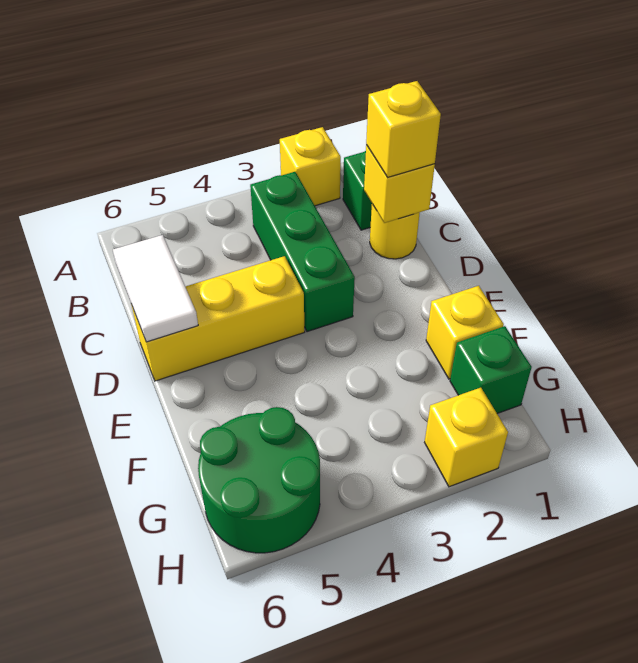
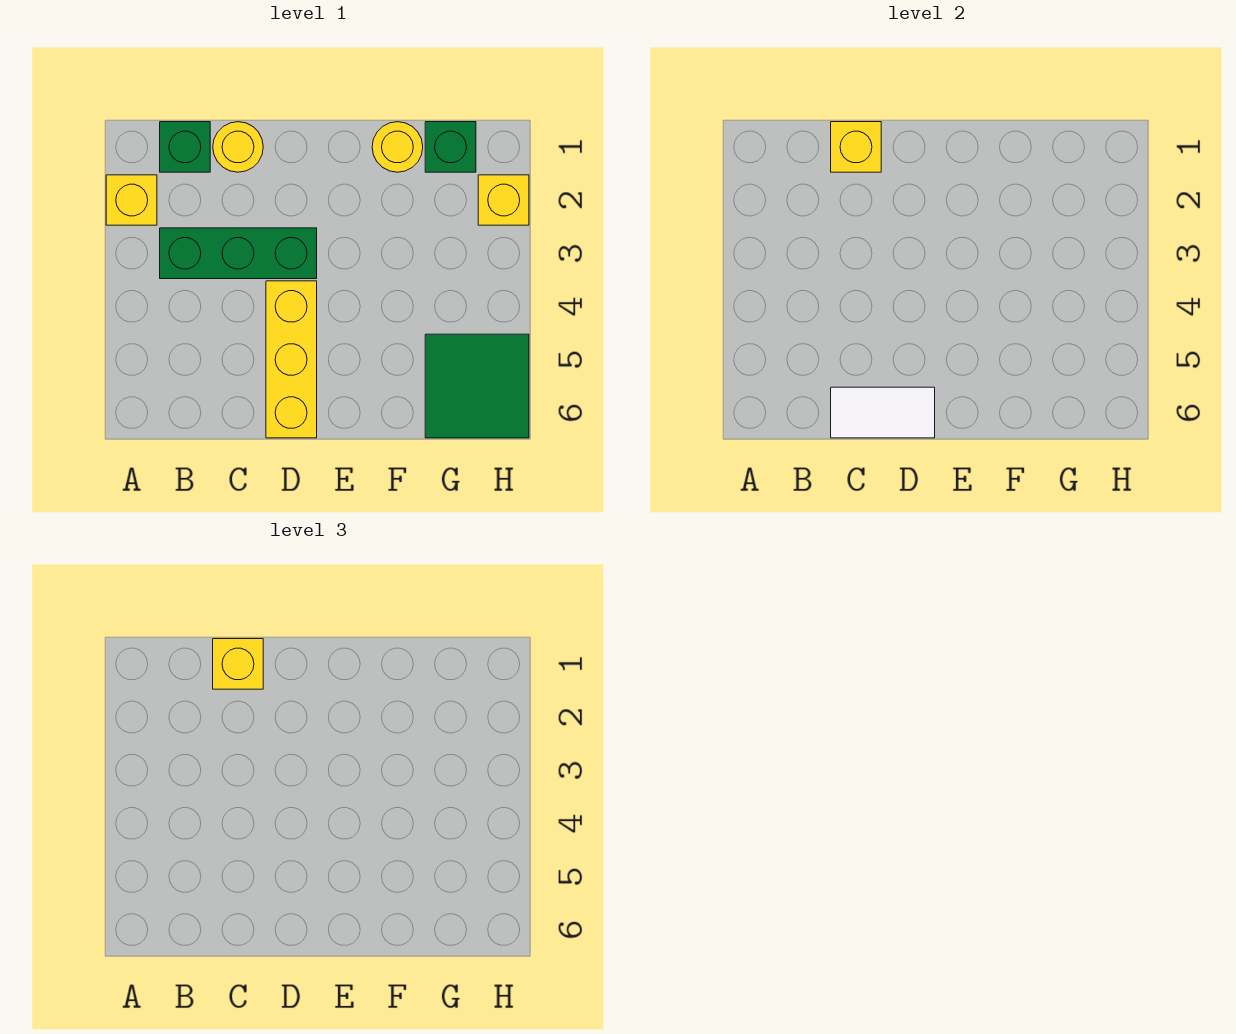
yellow 1x1 brick [426,286,504,379] -> yellow 1x1 round brick [372,122,423,172]
green 2x2 round brick [198,407,320,553] -> green 2x2 tile [425,334,529,438]

